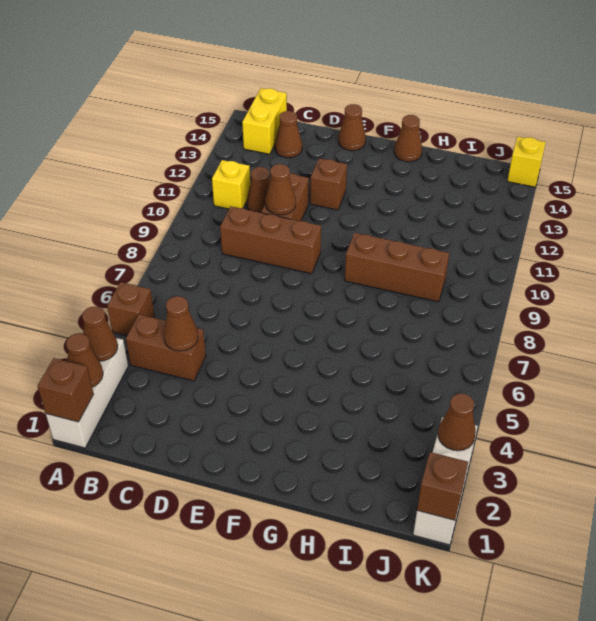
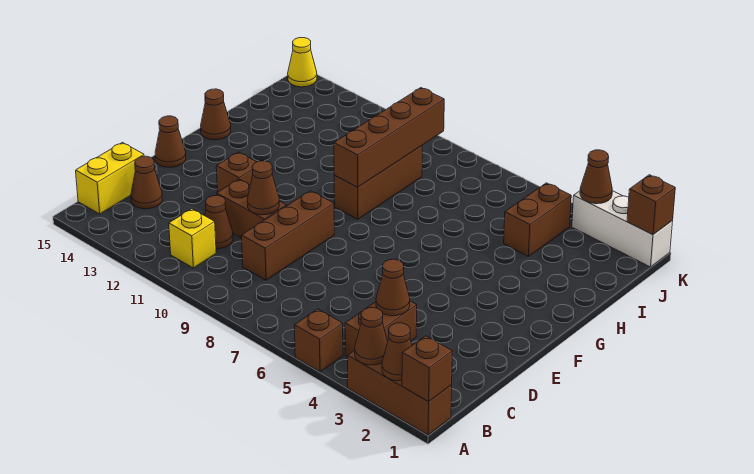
white 1x3 brick [46,338,128,448] -> brown 1x3 brick [347,350,452,435]
yellow 1x2 brick [242,88,287,154] -> yellow 1x2 brick turned to [76,142,144,214]
none -> brown 1x4 brick [334,88,444,187]
none -> brown 1x2 brick [504,183,571,256]
yellow 1x1 brick [507,137,546,187] -> yellow 1x1 cone [288,38,317,87]

